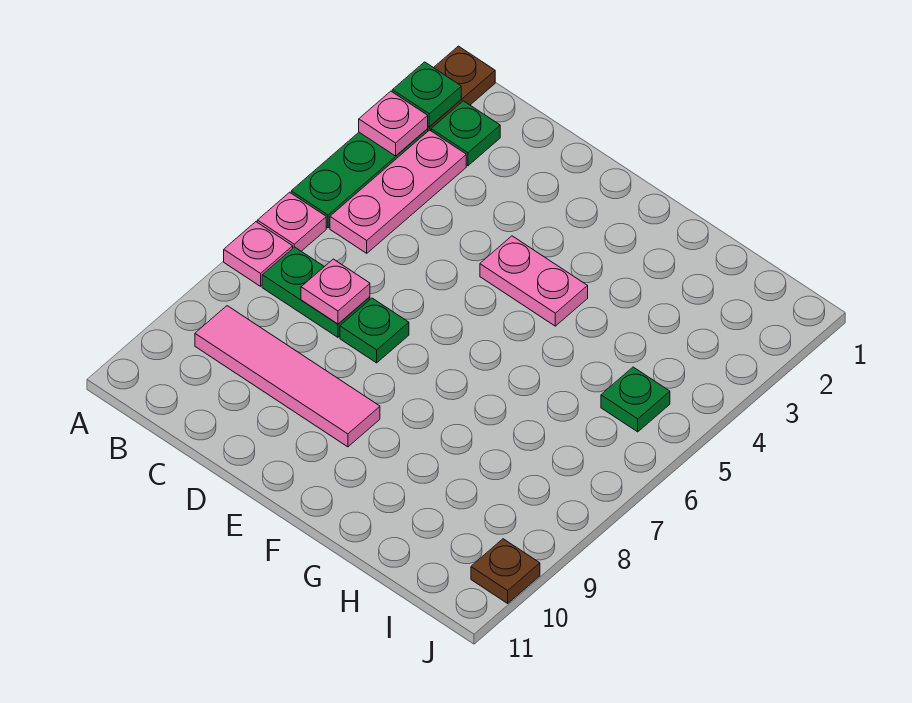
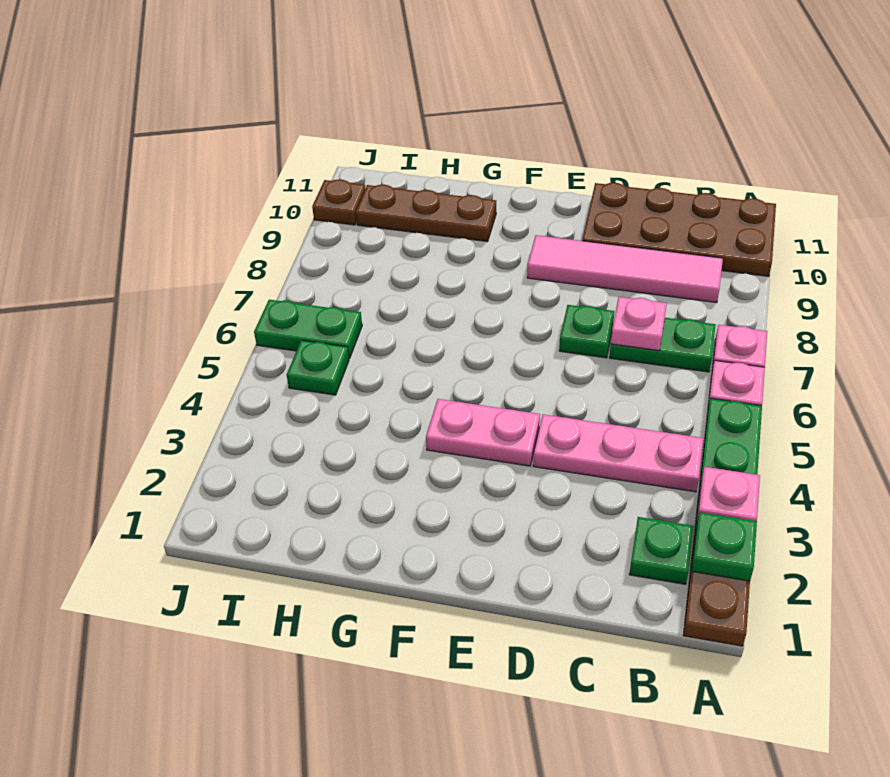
none -> brown 2x4 plate [582,183,776,276]
pink 1x3 plate [330,130,466,253] -> pink 1x3 plate turned to [533,414,703,492]
none -> brown 1x3 plate [356,185,496,242]
none -> green 1x2 plate [254,300,362,359]

